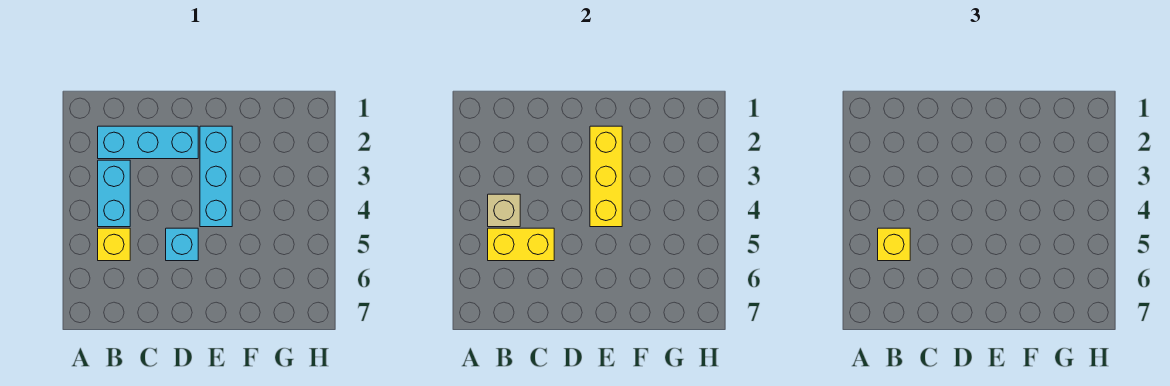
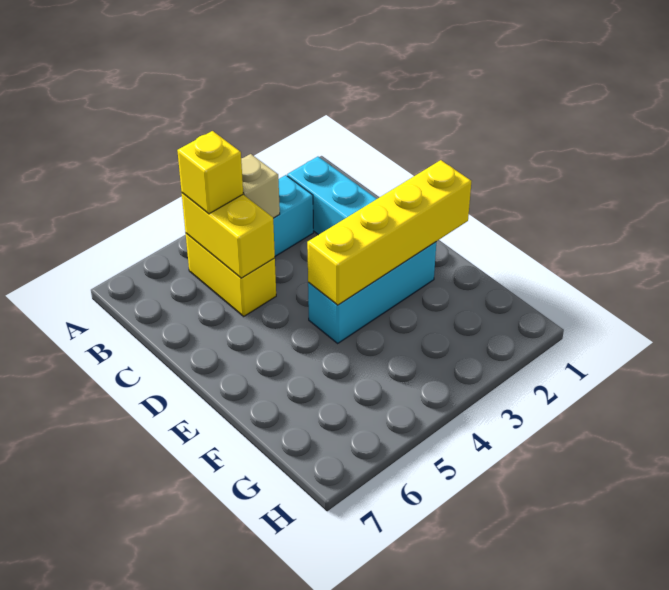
yellow 1x1 brick [98,228,130,261] -> yellow 1x2 brick [186,234,276,316]
cyan 1x1 brick [166,228,198,261] -> none
yellow 1x3 brick [590,126,622,227] -> yellow 1x4 brick [307,160,471,305]

